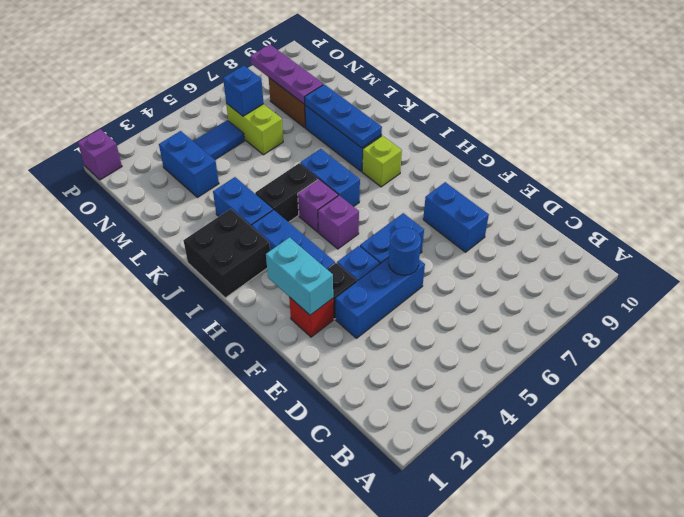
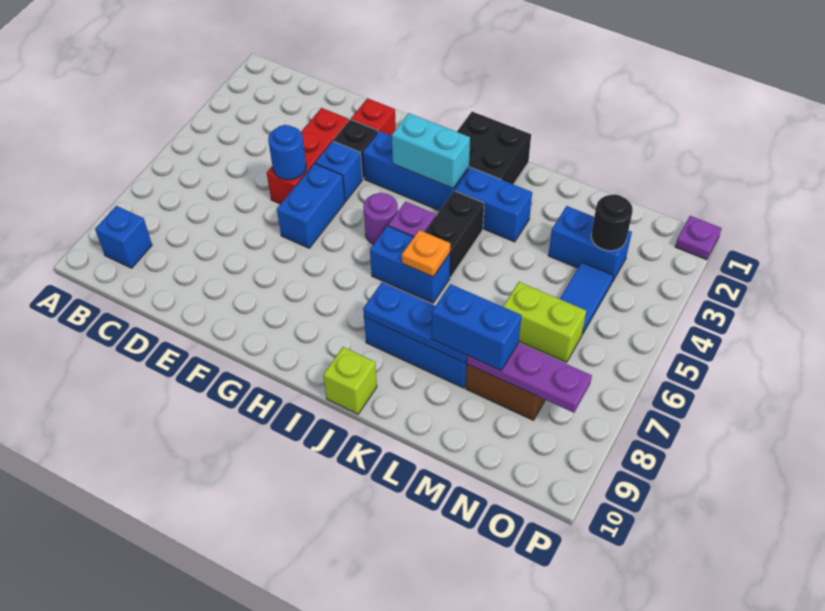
blue 1x3 brick [335,258,425,338] -> red 1x3 brick [267,108,349,204]
blue 1x2 brick [423,182,489,252] -> blue 1x2 brick moved to [432,284,522,370]
cyan 1x2 brick [266,237,333,315] -> cyan 1x2 brick moved to [392,113,470,188]
purple 1x1 brick [318,195,359,249] -> purple 1x1 round brick [363,193,398,244]
lime 1x1 brick [362,136,402,187] -> lime 1x1 brick moved to [323,347,377,414]
none -> orange 1x1 plate [402,230,450,277]
none -> black 1x1 round brick [591,194,633,251]
blue 1x1 brick [223,66,264,116] -> blue 1x1 brick moved to [95,206,152,268]
purple 1x1 brick [78,129,122,180] -> purple 1x1 plate [675,216,722,260]

